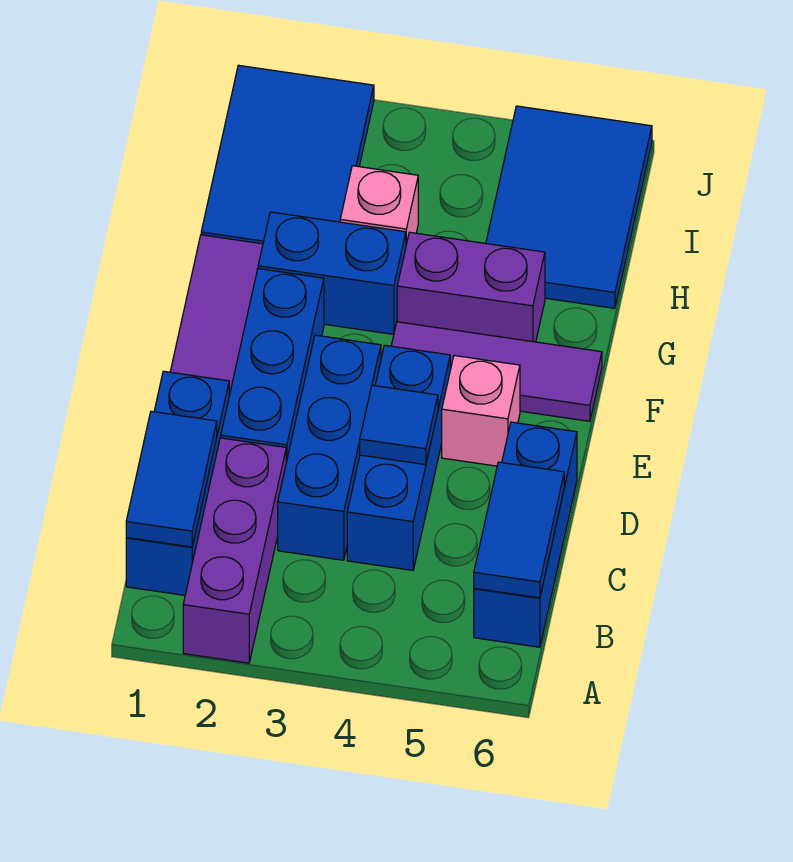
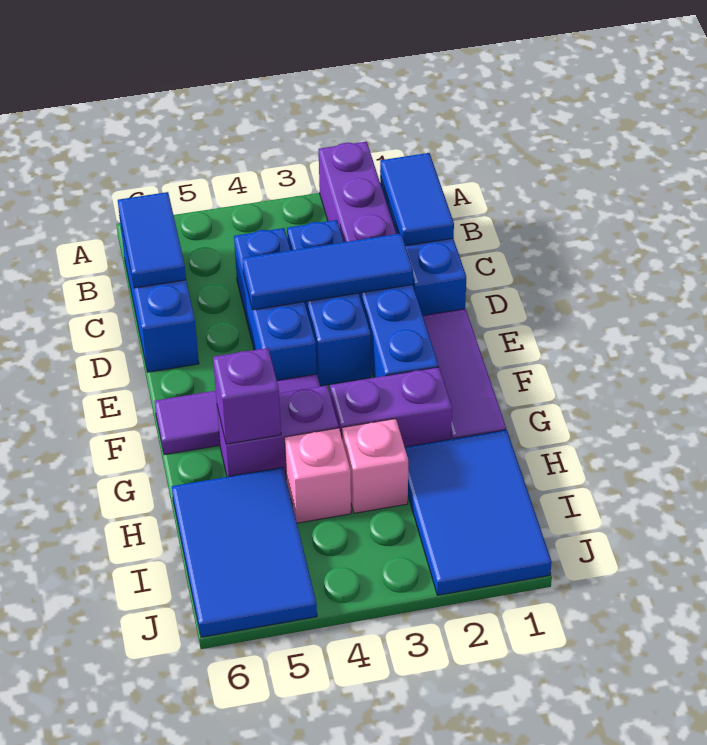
blue 1x1 tile [360,385,438,465] -> blue 1x3 tile [242,233,413,310]
pink 1x1 brick [442,356,520,466] -> pink 1x1 brick moved to [284,428,351,523]
blue 1x2 brick [258,212,406,334] -> purple 1x2 brick [330,367,452,447]
none -> purple 1x1 brick [213,348,281,444]

